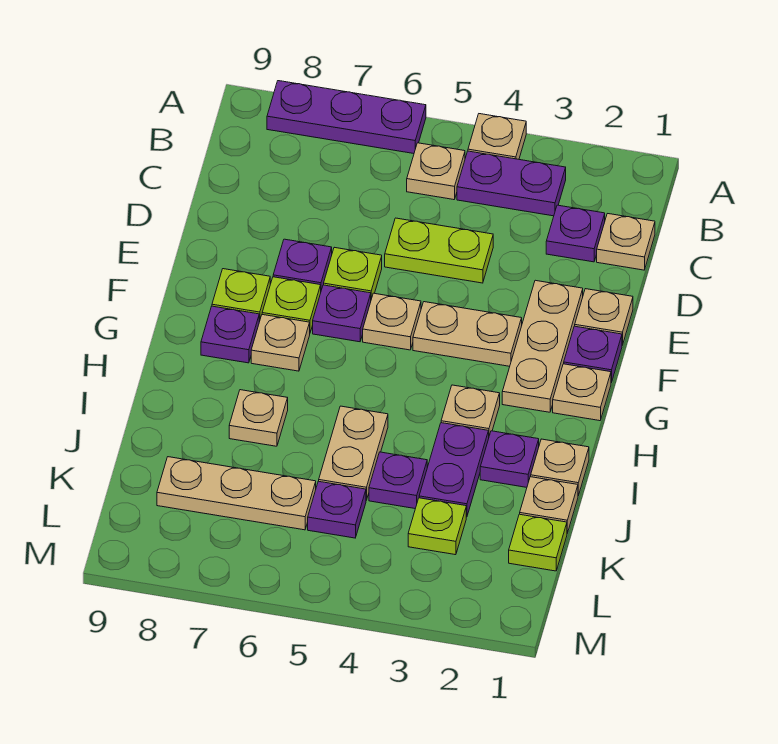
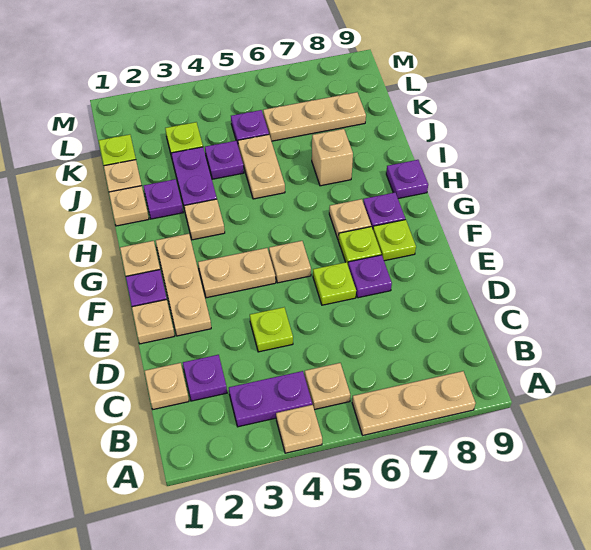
purple 1x3 plate [267,81,426,154] -> tan 1x3 plate [352,371,476,435]
lime 1x2 plate [385,218,493,283] -> lime 1x1 plate [250,307,293,352]
purple 1x1 plate [313,285,371,342] -> purple 1x1 plate moved to [386,160,428,199]
tan 1x1 plate [229,390,288,446] -> tan 1x1 brick [312,129,353,186]

